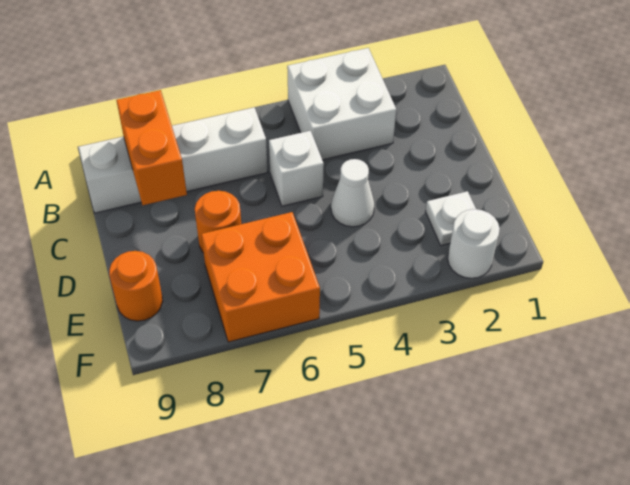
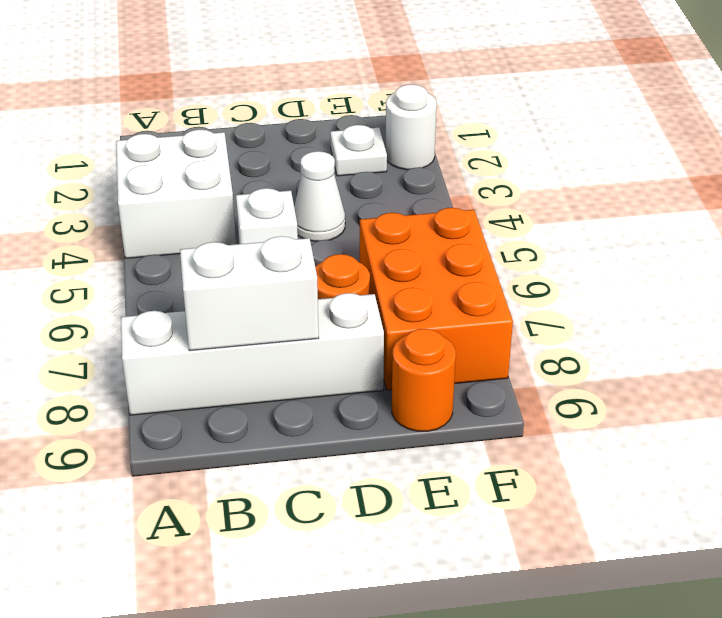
white 1x4 brick [78,107,268,213] -> white 1x4 brick turned to [121,293,384,415]
orange 1x2 brick [116,90,187,205] -> white 1x2 brick [180,236,319,351]
orange 2x2 brick [201,212,320,342] -> orange 2x3 brick [360,208,513,390]

